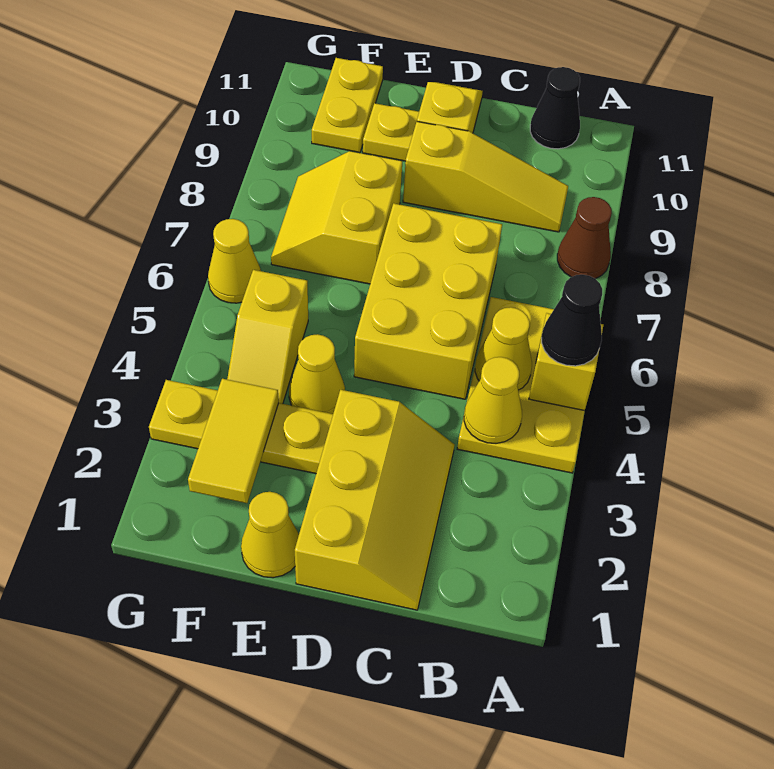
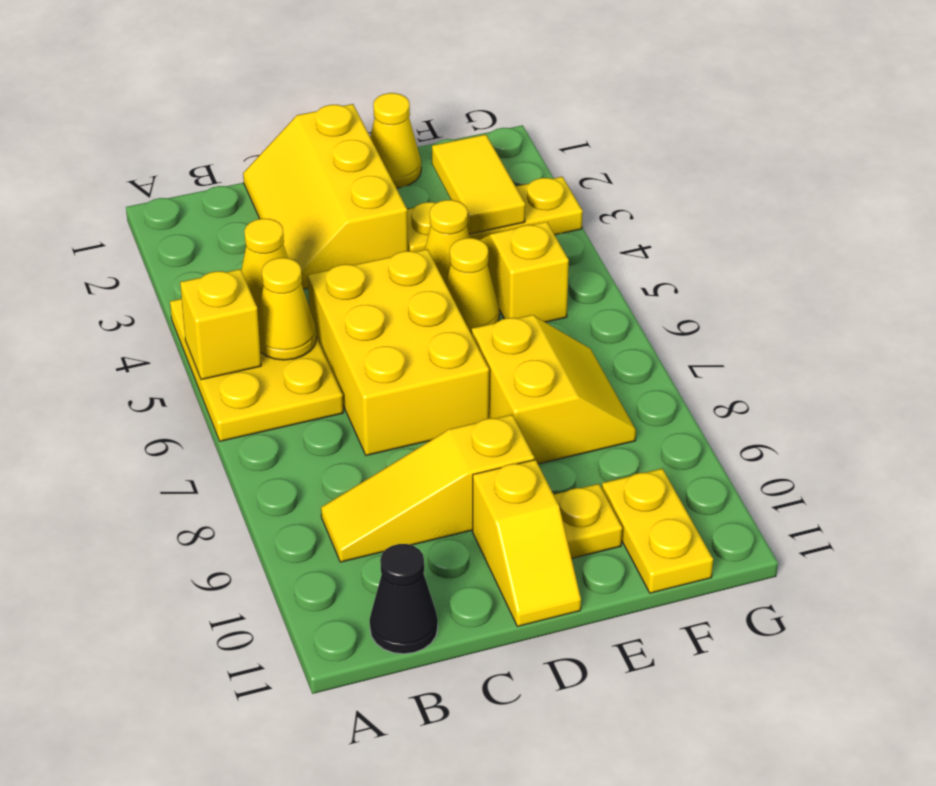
black 1x1 cone [541,275,602,366] -> none
brown 1x1 cone [557,197,612,279] -> none
yellow 1x1 cone [208,219,261,303] -> yellow 1x1 cone moved to [446,238,499,334]

